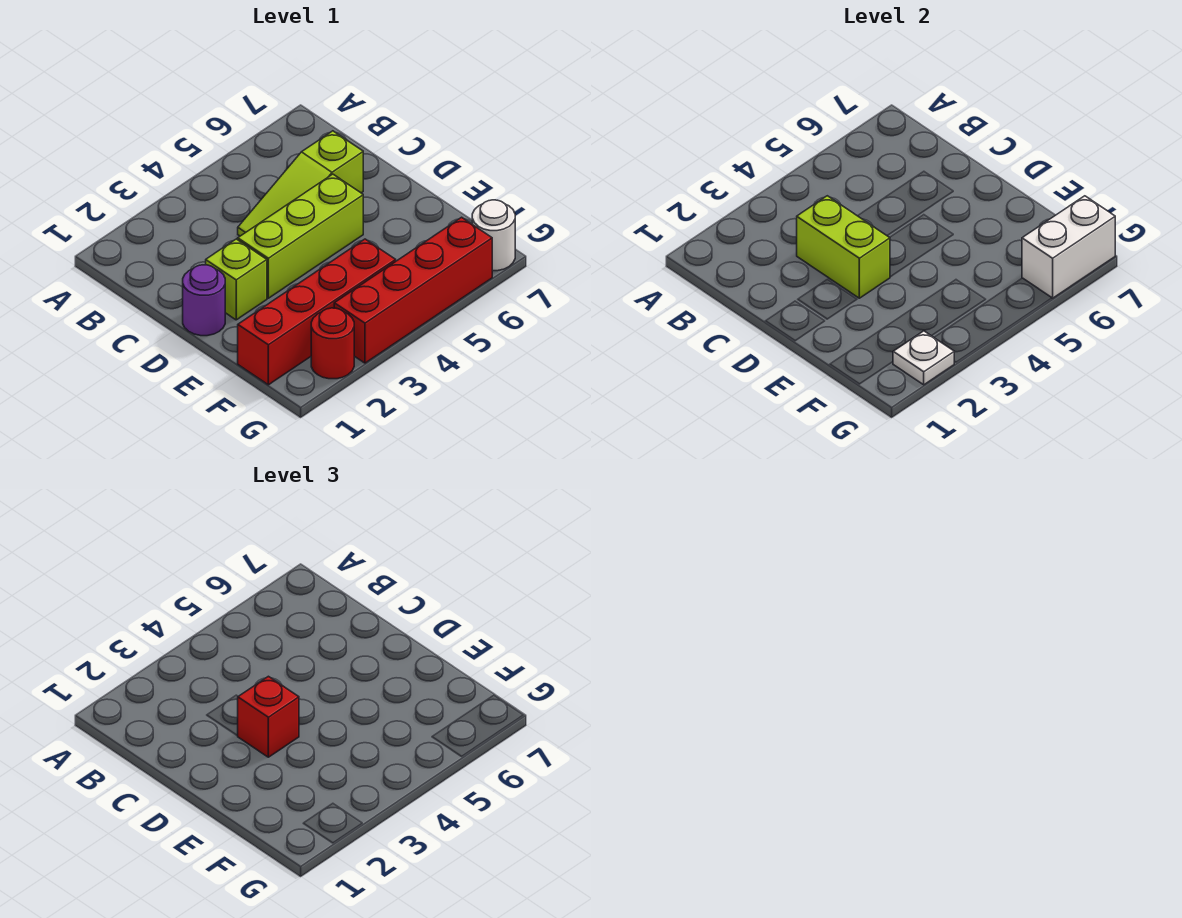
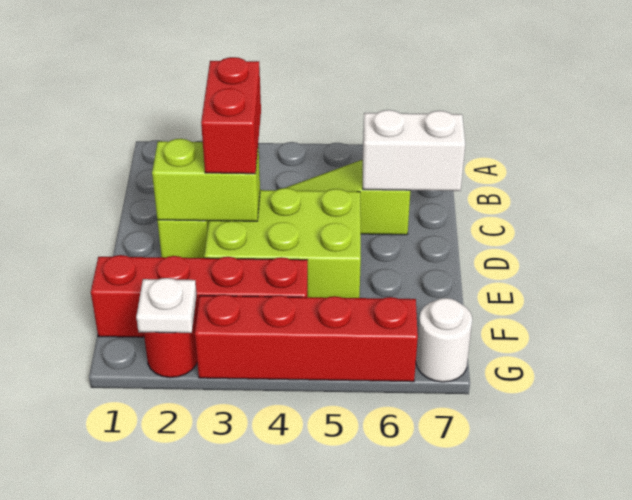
lime 1x2 brick [797,196,890,298] -> lime 1x2 brick turned to [152,139,260,221]
purple 1x1 round brick [183,265,225,336] -> none
lime 1x3 brick [238,174,363,298] -> lime 2x3 brick [204,188,361,298]
red 1x1 brick [238,676,299,757] -> red 1x2 brick [201,57,261,174]
white 1x2 brick [1022,196,1115,298] -> white 1x2 brick moved to [363,110,465,191]

